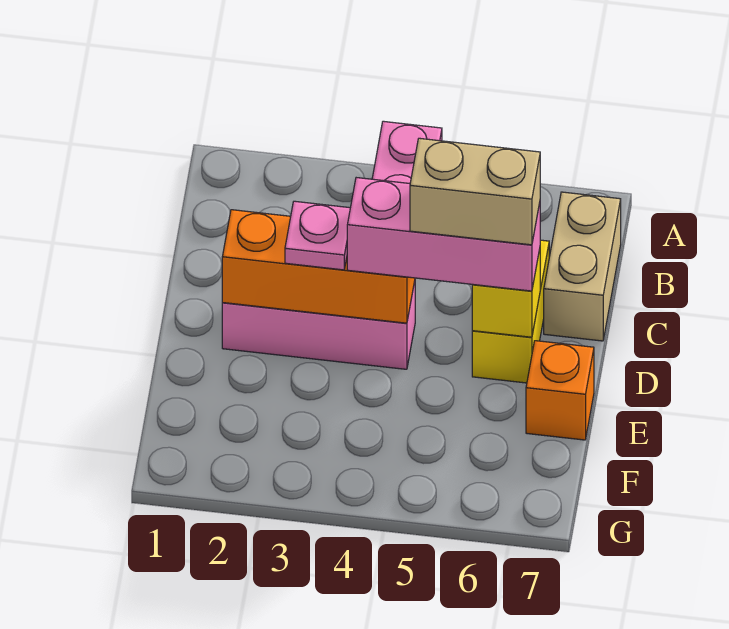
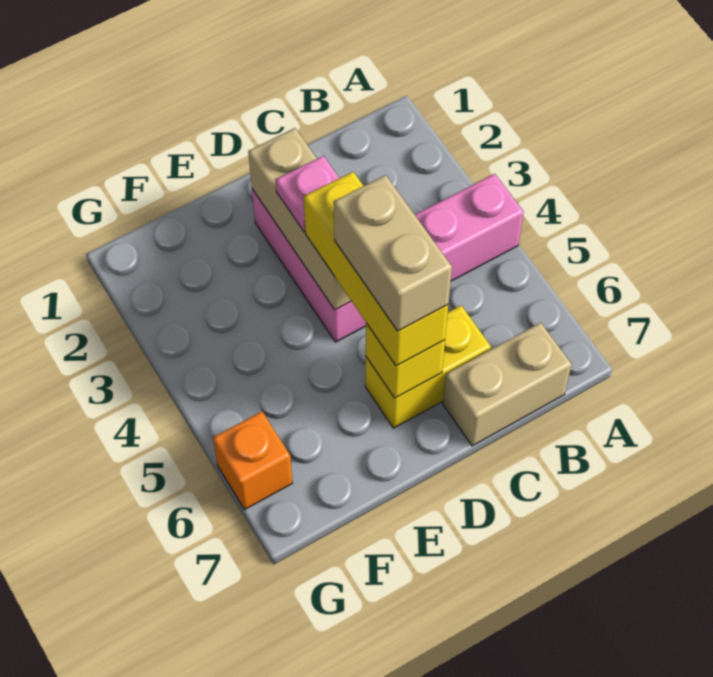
orange 1x3 brick [222,210,415,323] -> tan 1x3 brick [248,128,351,310]
pink 1x3 brick [347,178,540,291] -> yellow 1x3 brick [304,172,448,366]
orange 1x1 brick [526,341,594,440] -> orange 1x1 brick moved to [213,412,292,510]

